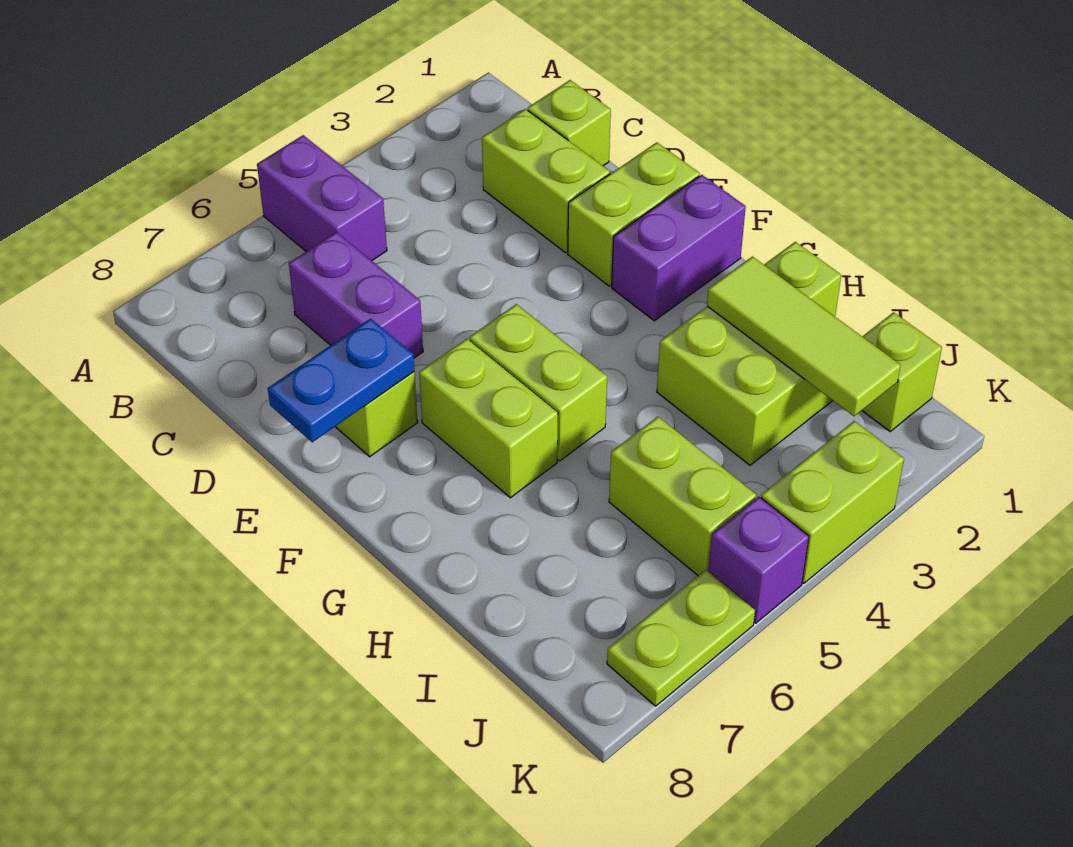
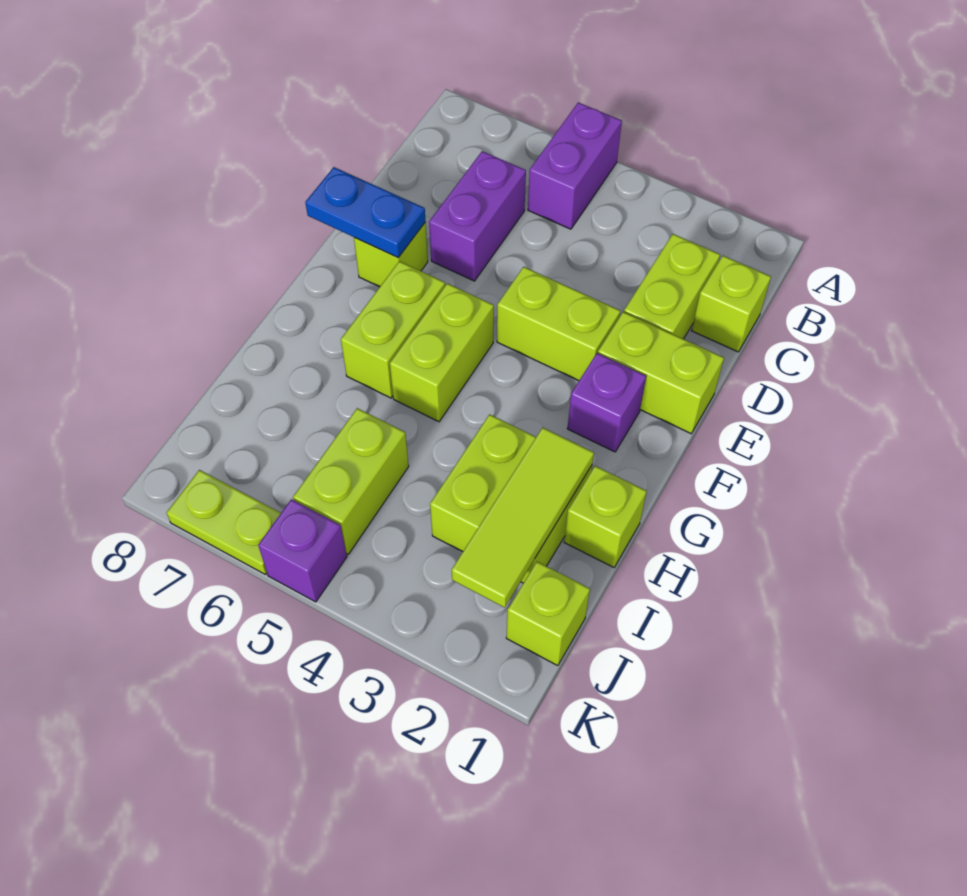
purple 1x2 brick [612,175,746,321] -> purple 1x1 brick [567,353,646,452]
lime 1x2 brick [761,421,904,583] -> lime 1x2 brick moved to [497,267,620,381]

